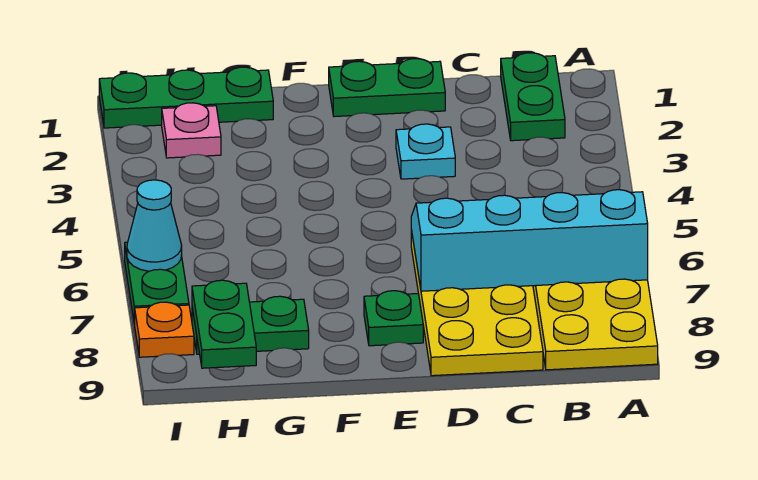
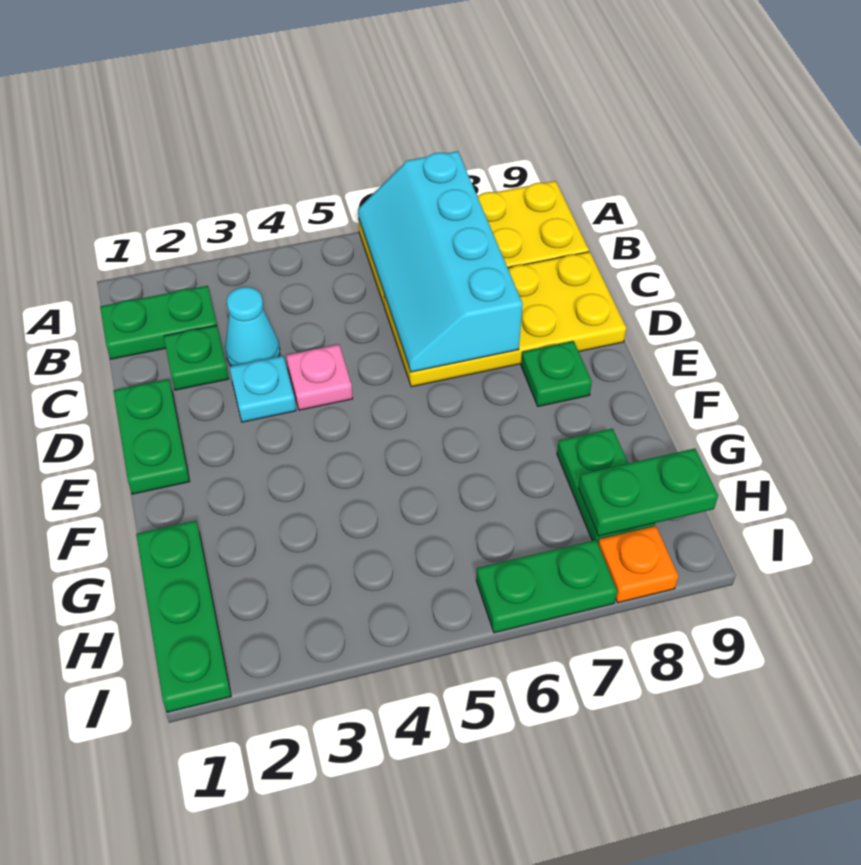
none -> green 1x1 plate [164,325,229,390]
pink 1x1 plate [162,103,221,158] -> pink 1x1 plate moved to [286,344,353,410]
cyan 1x1 cone [127,180,182,271] -> cyan 1x1 cone moved to [225,287,280,366]

